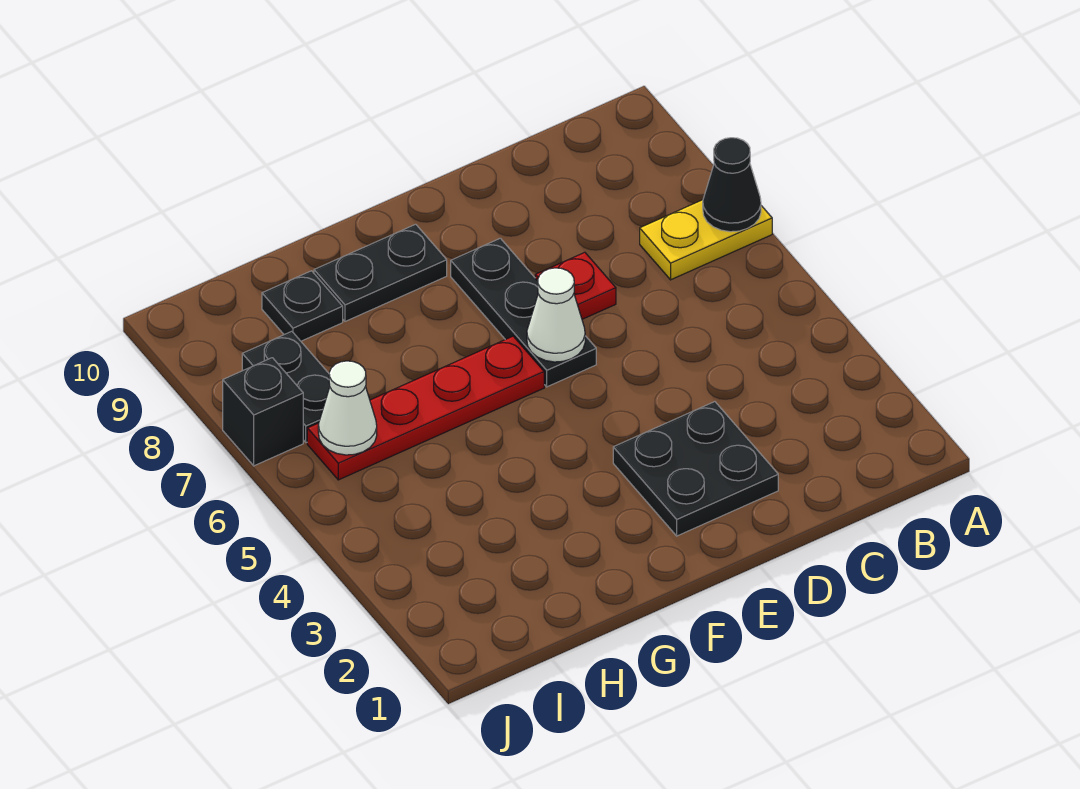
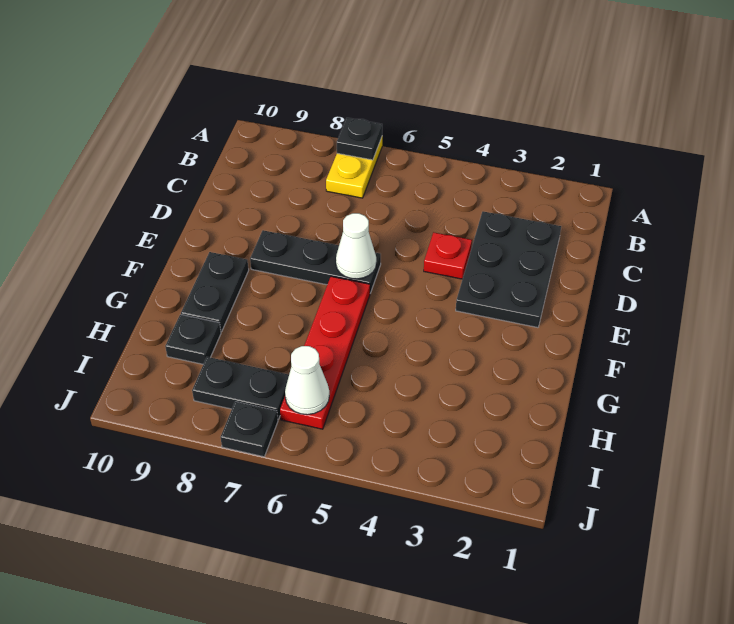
black 1x1 cone [703,138,761,232] -> black 1x1 plate [337,118,382,160]
black 2x2 plate [613,402,778,536] -> black 2x3 plate [456,211,561,328]
red 1x1 plate [535,252,616,319] -> red 1x1 plate moved to [424,232,472,279]
black 1x1 brick [223,358,303,466] -> black 1x1 plate [220,402,278,457]

